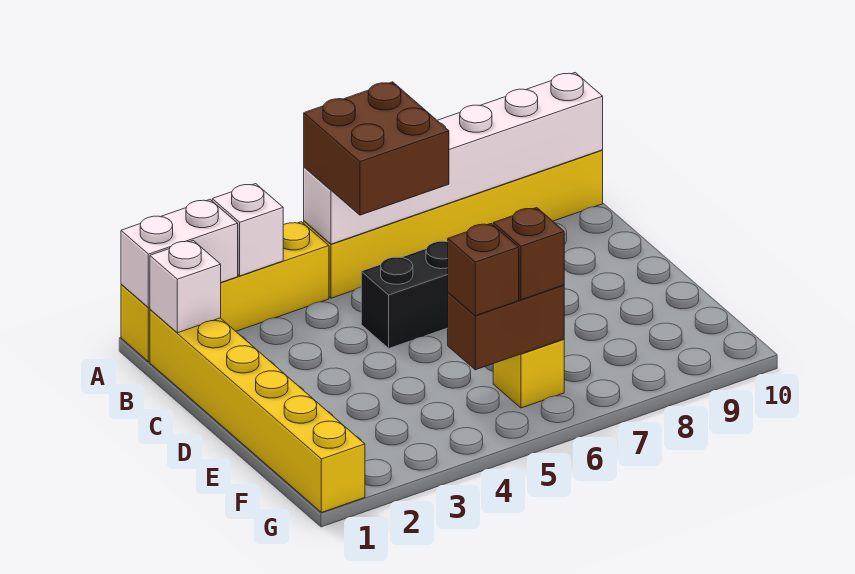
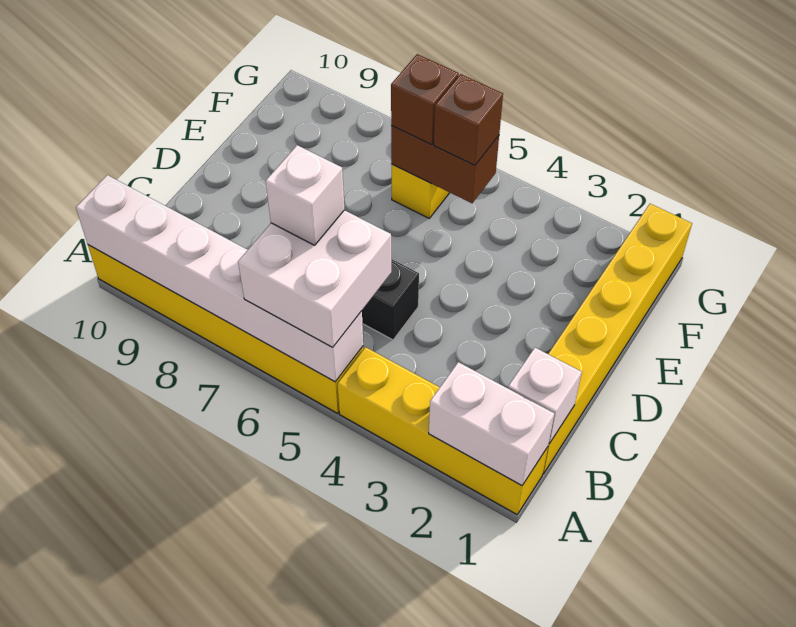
white 1x1 brick [212,184,283,276] -> white 1x1 brick moved to [266,145,344,245]
brown 2x2 brick [304,82,449,215] -> white 2x2 brick [238,210,391,347]

